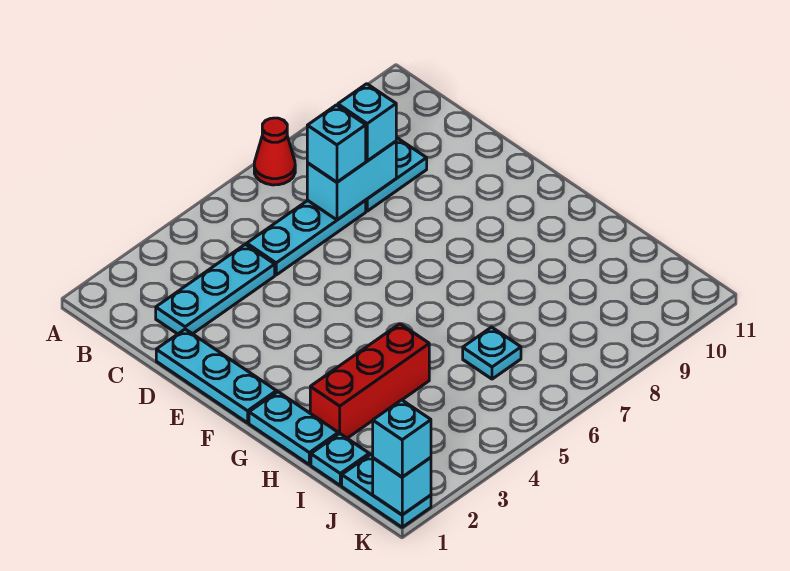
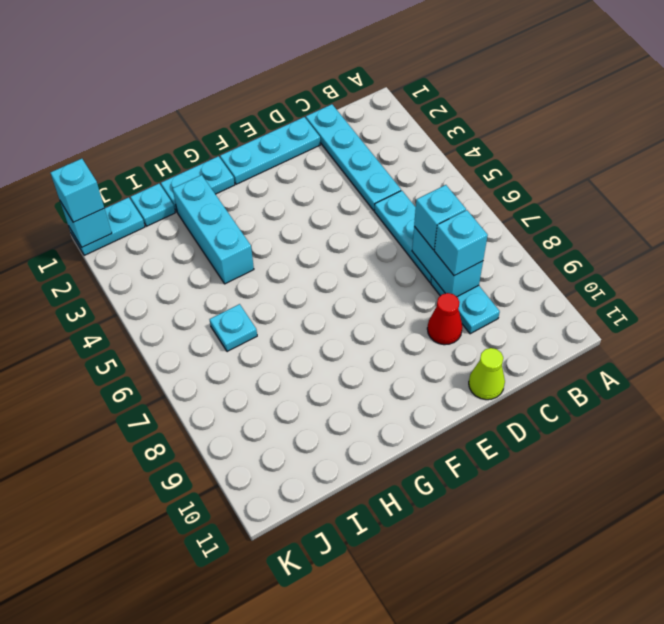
red 1x1 cone [254,118,295,185] -> red 1x1 cone moved to [427,293,462,345]
cyan 1x3 plate [156,244,275,334] -> cyan 1x4 plate [306,104,401,210]
none -> lime 1x1 cone [469,348,505,400]
red 1x3 brick [310,324,429,438] -> cyan 1x3 brick [173,175,254,284]

